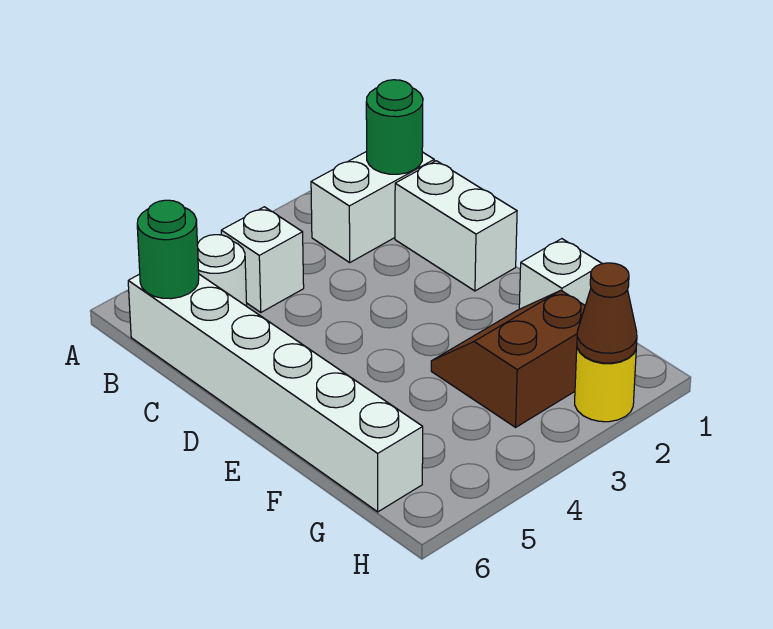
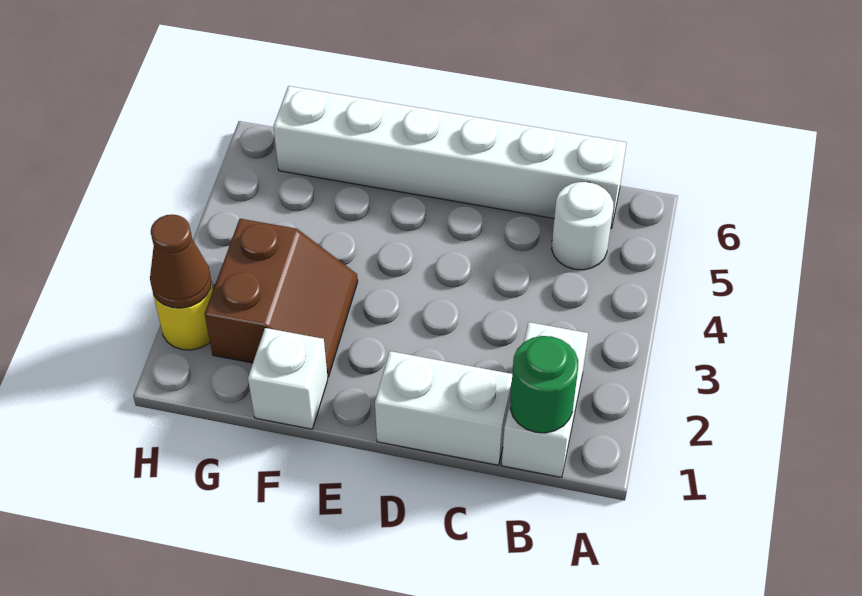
white 1x1 brick [221,207,304,312] -> none
green 1x1 round brick [137,200,199,299] -> none

